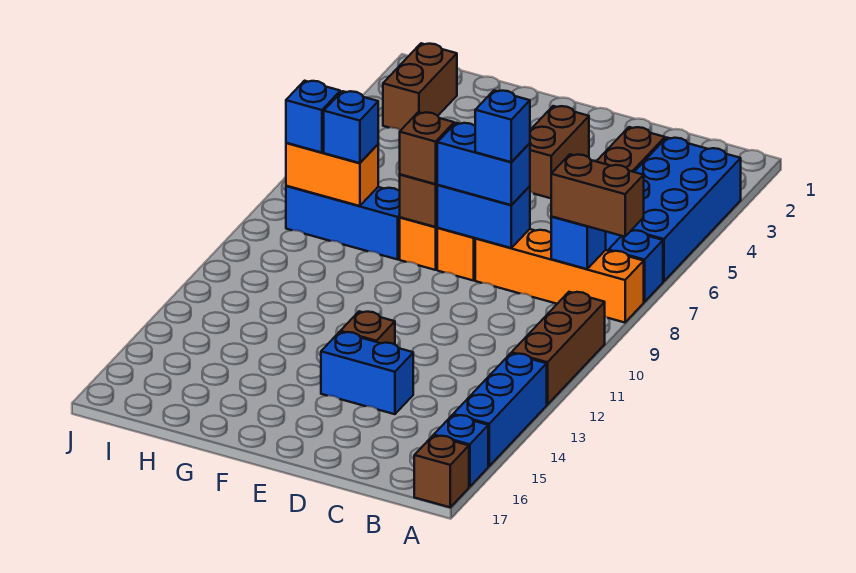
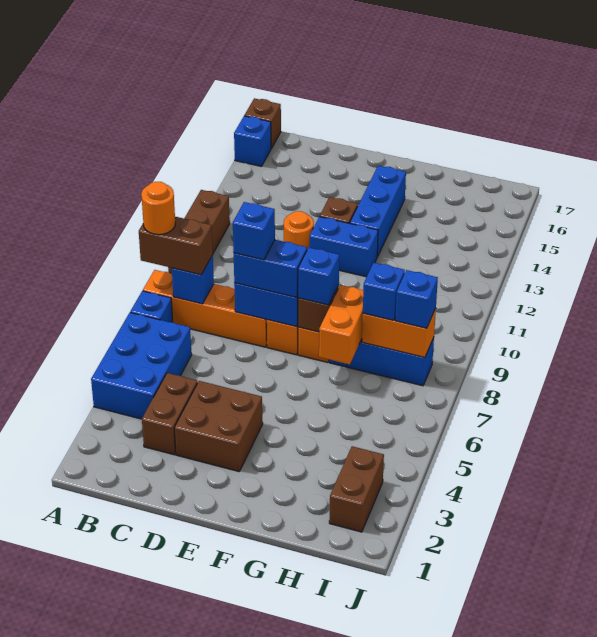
blue 2x4 brick [606,138,741,282] -> blue 2x3 brick [91,313,192,419]
none -> orange 1x1 round brick [141,182,175,235]
blue 1x3 brick [453,353,547,466] -> blue 1x3 brick moved to [350,166,406,257]
none -> orange 1x1 round brick [284,211,314,250]
blue 1x2 brick [321,332,413,414] -> blue 1x2 brick moved to [309,217,378,277]
brown 1x2 brick [530,106,589,198] -> brown 2x2 brick [174,381,263,472]
brown 1x1 brick [400,112,454,184] -> blue 1x1 brick [298,248,339,305]
none -> orange 1x2 brick [319,285,363,365]

